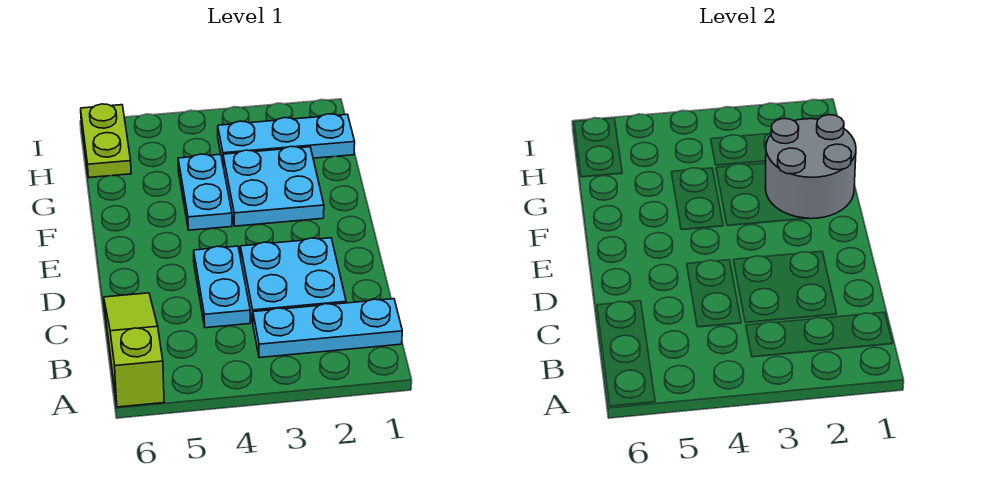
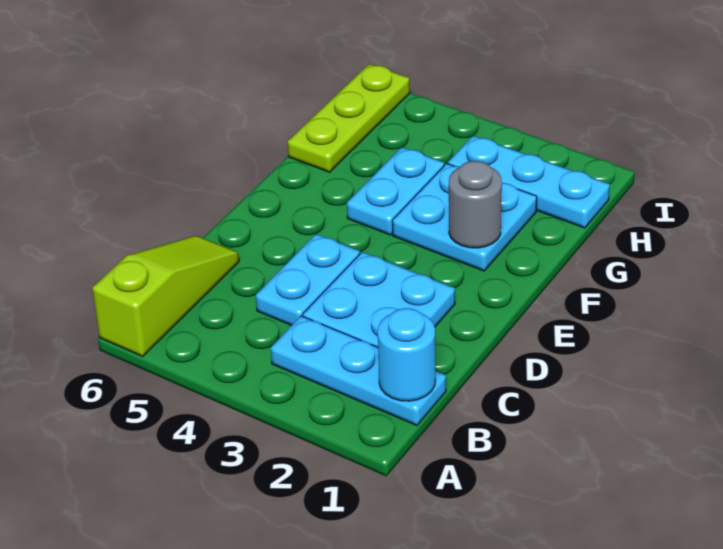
none -> cyan 1x1 round brick [378,308,435,401]
grey 2x2 round brick [765,115,856,219] -> grey 1x1 round brick [449,161,502,248]
lime 1x2 plate [81,104,131,177] -> lime 1x3 plate [288,64,410,172]

